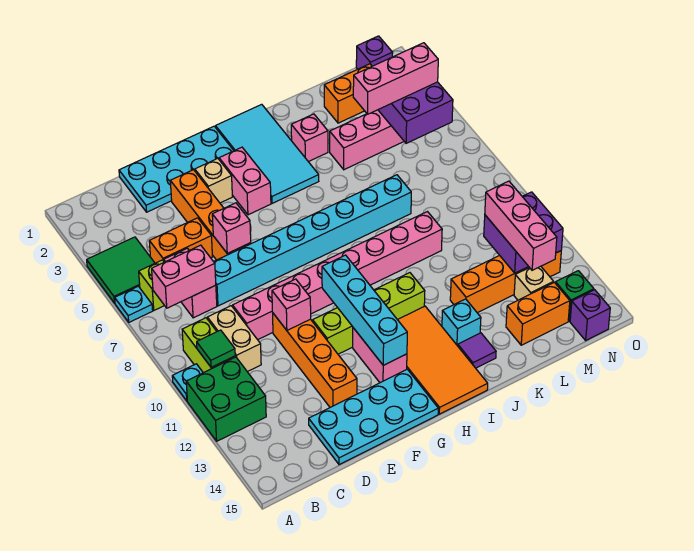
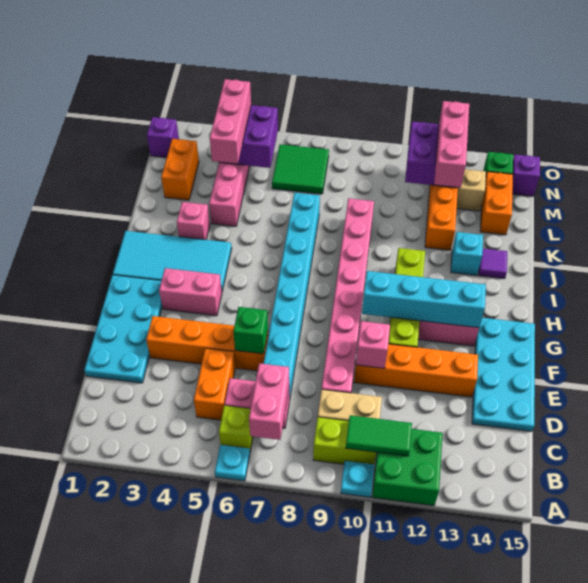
green 2x2 tile [87,237,155,303] -> green 2x2 tile moved to [272,144,329,194]
green 1x1 tile [197,330,235,367] -> green 1x2 tile [346,415,412,456]
pink 1x1 brick [212,203,251,254] -> green 1x1 brick [233,307,268,354]
tan 1x1 brick [195,158,232,203] -> none
orange 2x4 tile [398,306,488,414] -> none
pink 1x3 brick [485,181,557,270] -> pink 1x3 brick turned to [434,101,469,187]

